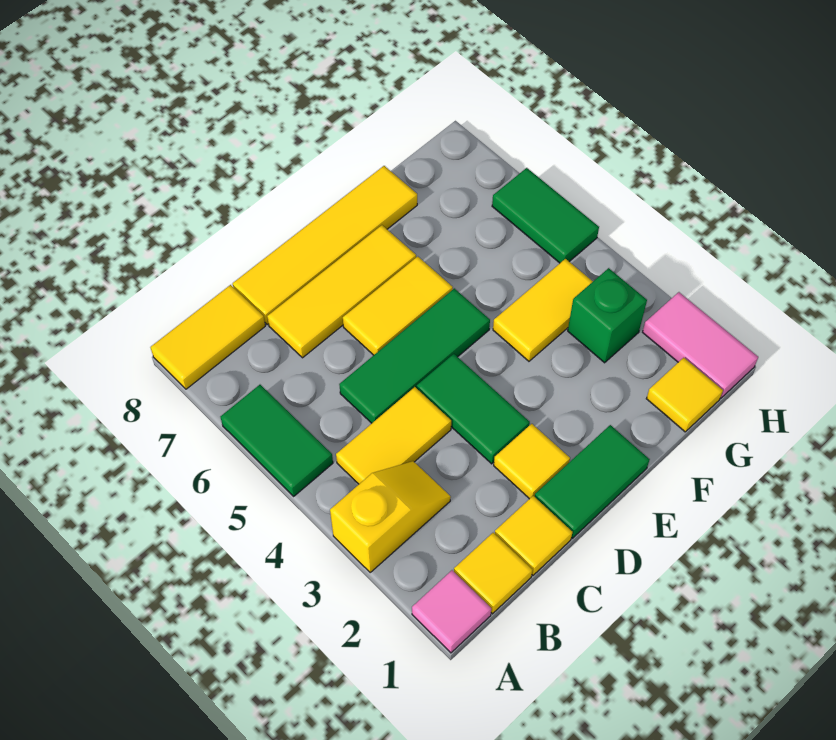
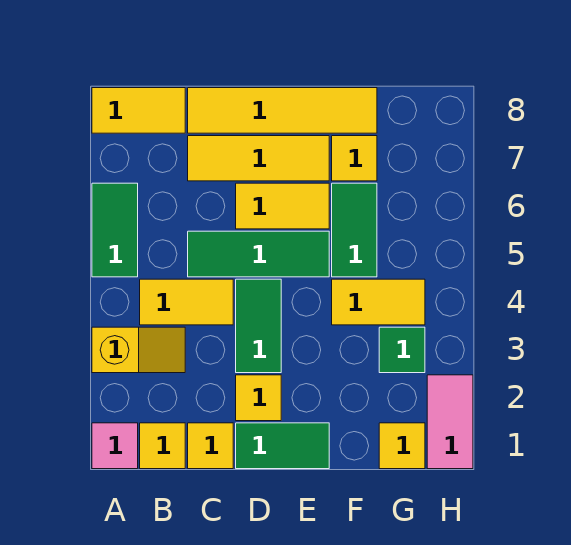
none -> yellow 1x1 tile [332,136,377,181]
green 1x1 brick [568,268,647,363] -> green 1x1 tile [379,327,425,373]
green 1x2 tile [492,168,599,263] -> green 1x2 tile moved to [332,183,377,277]

